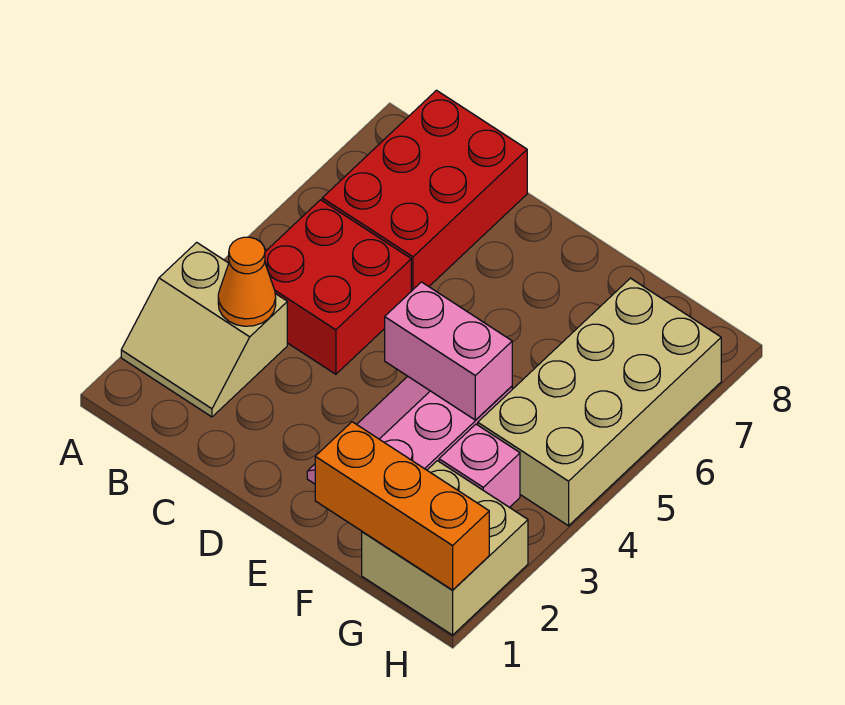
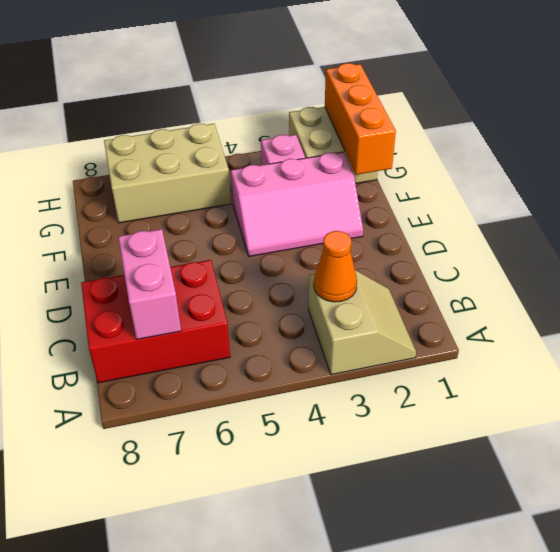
red 2x2 brick [265,200,411,374] -> none
pink 1x2 brick [385,282,512,420] -> pink 1x2 brick moved to [118,229,181,339]
tan 2x4 brick [478,278,721,526] -> tan 2x3 brick [104,124,231,223]

